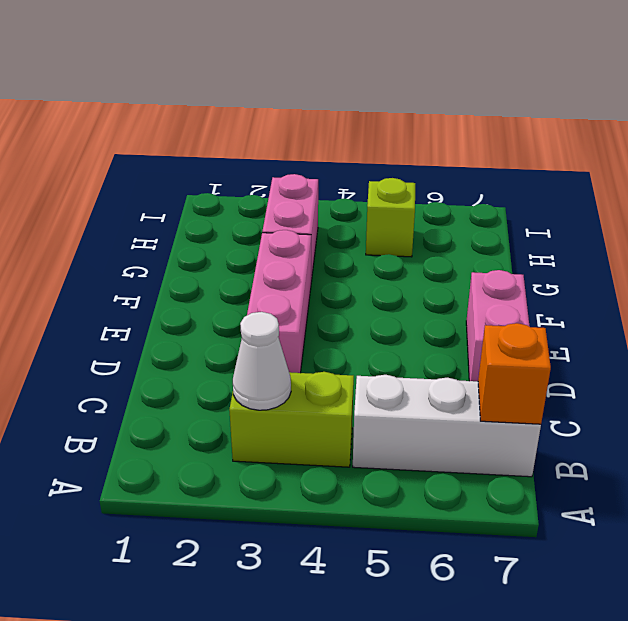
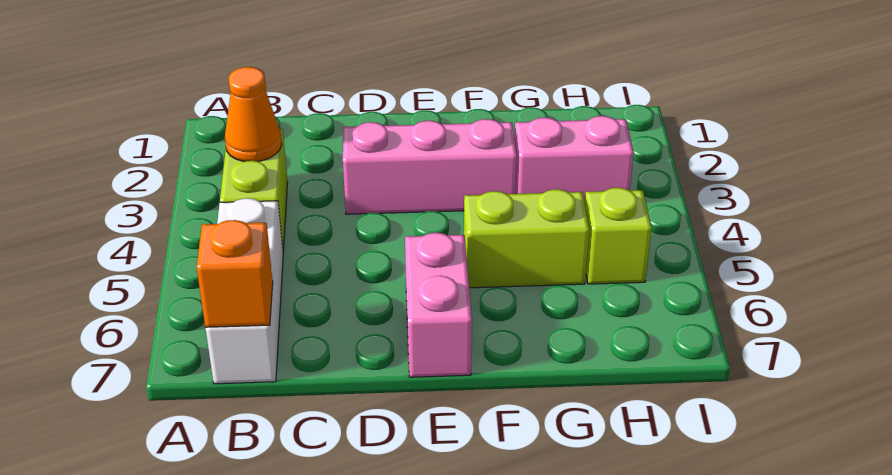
white 1x1 cone [233,312,291,410] -> orange 1x1 cone [225,67,282,162]
pink 1x2 brick [466,270,530,381] -> pink 1x2 brick turned to [405,233,472,377]
none -> lime 1x2 brick [464,189,589,288]

